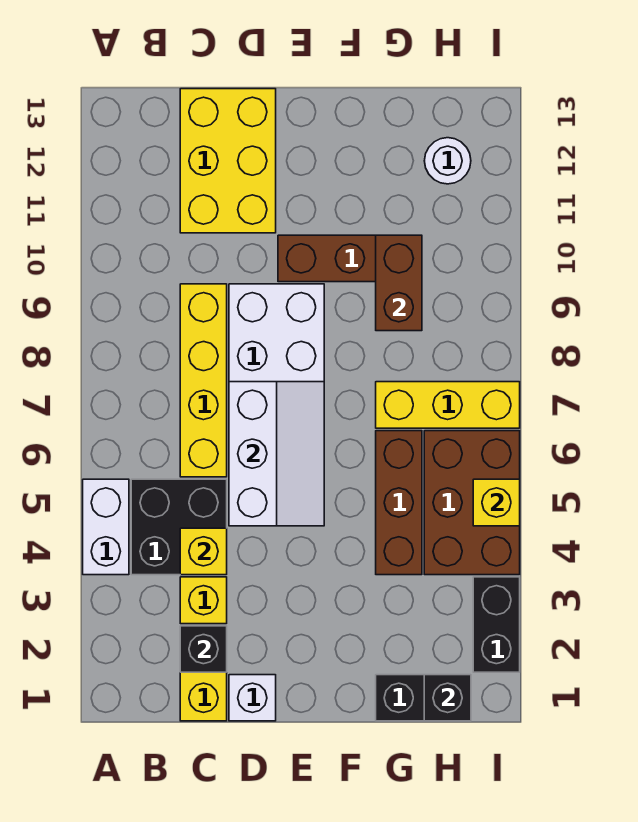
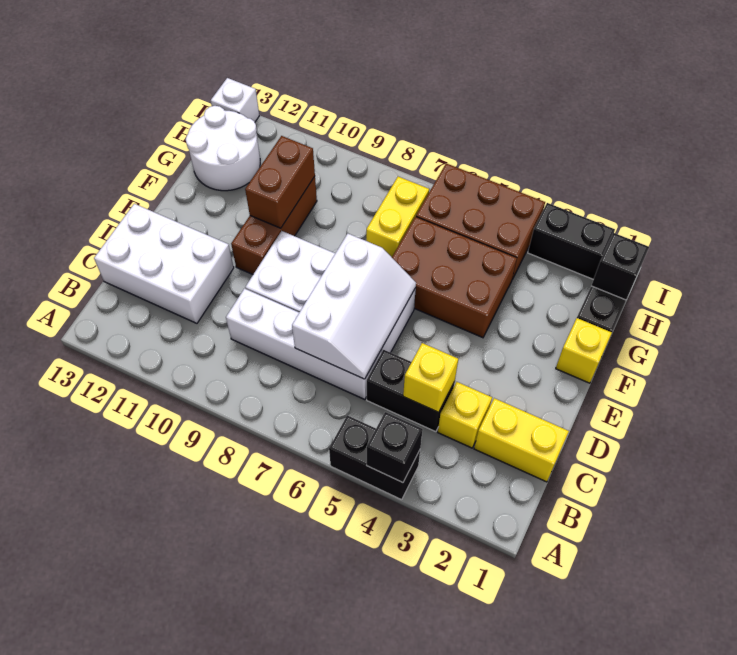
white 1x2 brick [83,479,129,575] -> black 1x2 brick [329,415,420,500]
black 2x2 brick [131,479,227,575] -> black 1x2 brick [367,350,455,432]
black 1x1 brick [180,626,227,672] -> black 1x1 brick moved to [367,412,423,483]
yellow 1x4 brick [180,284,227,477] -> white 1x4 brick [226,289,382,400]
yellow 2x3 brick [180,89,276,233] -> white 2x3 brick [94,204,234,323]
white 1x1 brick [229,675,276,721] -> white 1x1 brick moved to [211,78,259,122]
white 2x3 slope [229,382,324,526] -> white 2x3 slope turned to [292,233,416,379]
brown 1x3 brick [376,431,422,575] -> brown 2x3 brick [392,217,517,338]
yellow 1x3 brick [376,382,520,428] -> yellow 1x2 brick [366,176,429,257]
brown 1x2 brick [376,235,422,331] -> brown 1x2 brick turned to [245,136,315,228]
white 1x1 round brick [424,138,471,184] -> white 2x2 round brick [186,106,260,191]
yellow 1x1 brick [473,479,520,526] -> yellow 1x1 brick moved to [556,318,612,383]

